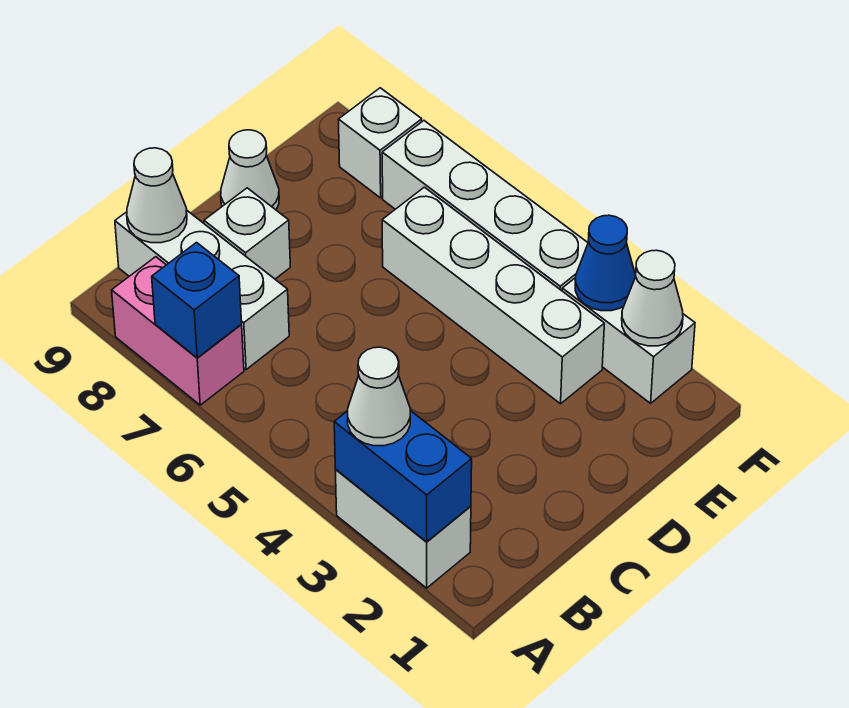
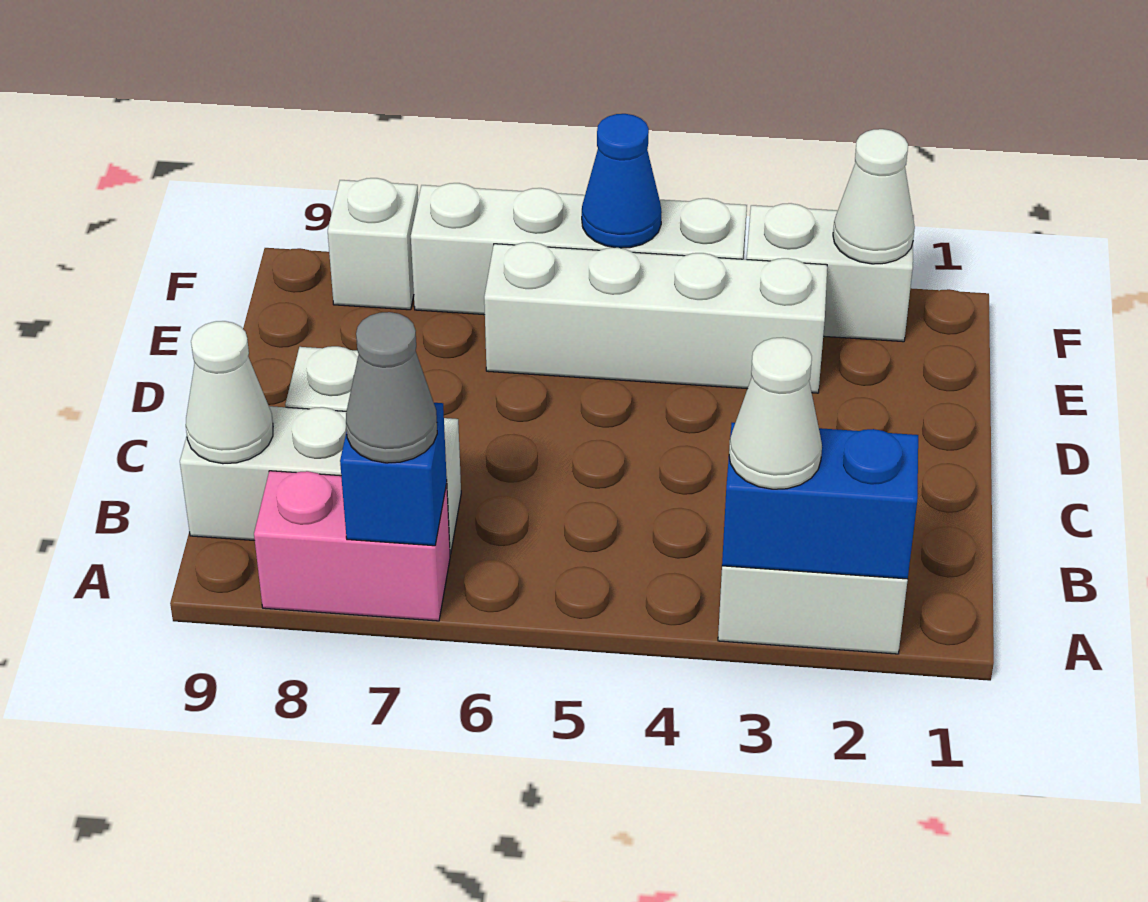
none -> grey 1x1 cone [346,312,437,463]
white 1x1 cone [221,130,279,210] -> none
blue 1x1 cone [575,215,636,311] -> blue 1x1 cone moved to [582,114,662,248]

